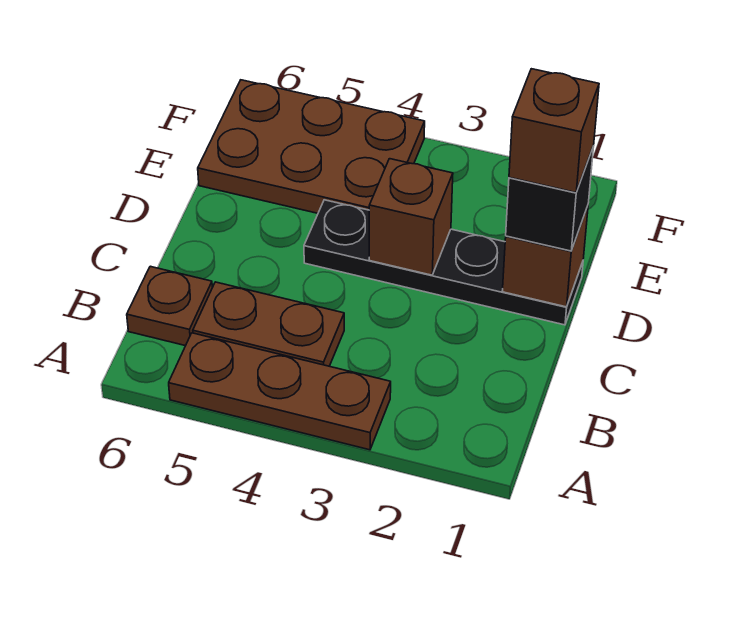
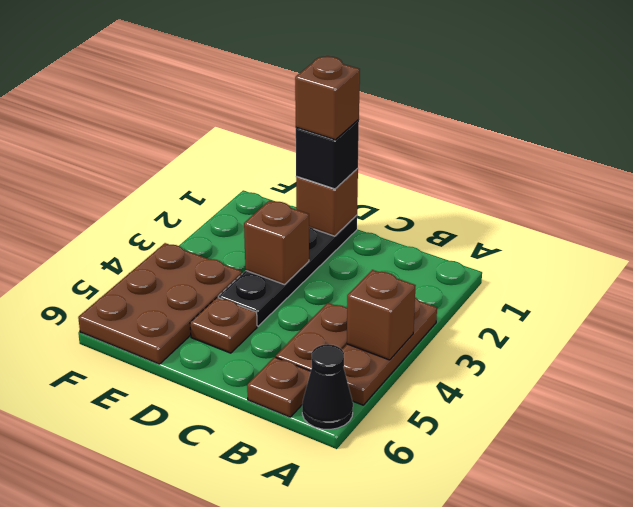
none -> brown 1x1 brick [347,270,416,360]
none -> black 1x1 cone [302,344,353,430]
none -> brown 1x1 plate [190,297,257,353]

